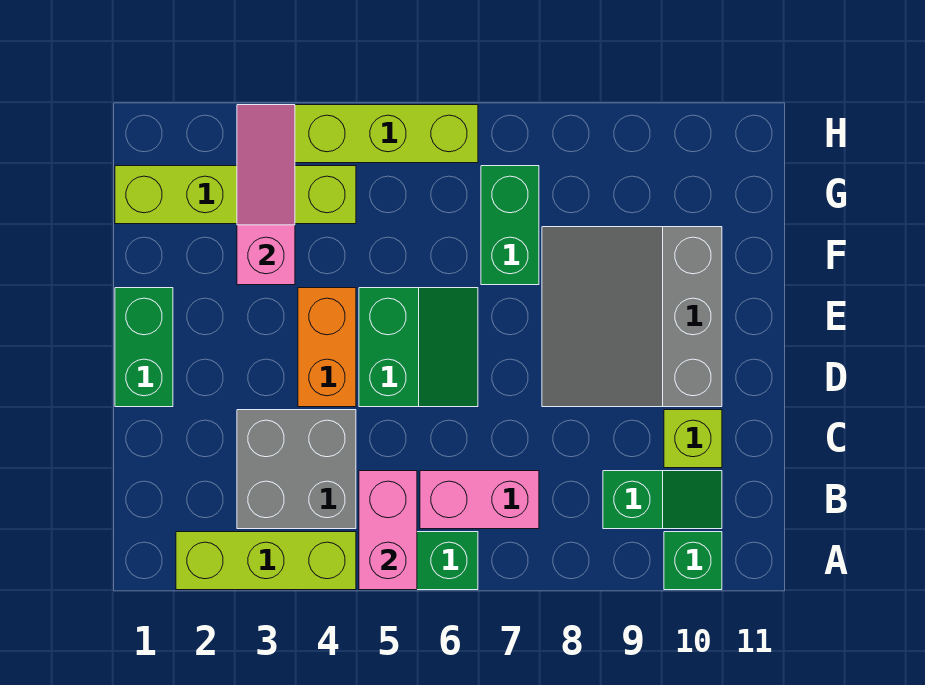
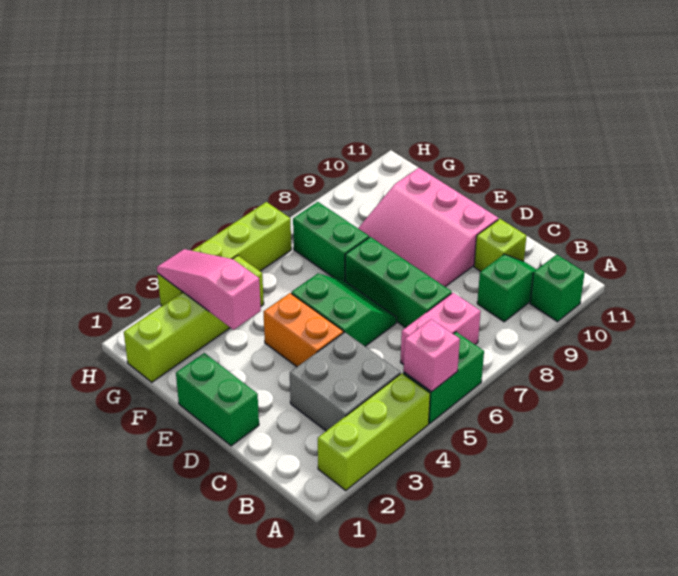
pink 1x2 brick [359,471,417,590] -> pink 1x1 brick [403,319,460,392]
none -> green 1x3 brick [345,237,452,328]
grey 3x3 slope [542,227,722,407] -> pink 3x3 slope [358,168,498,287]

